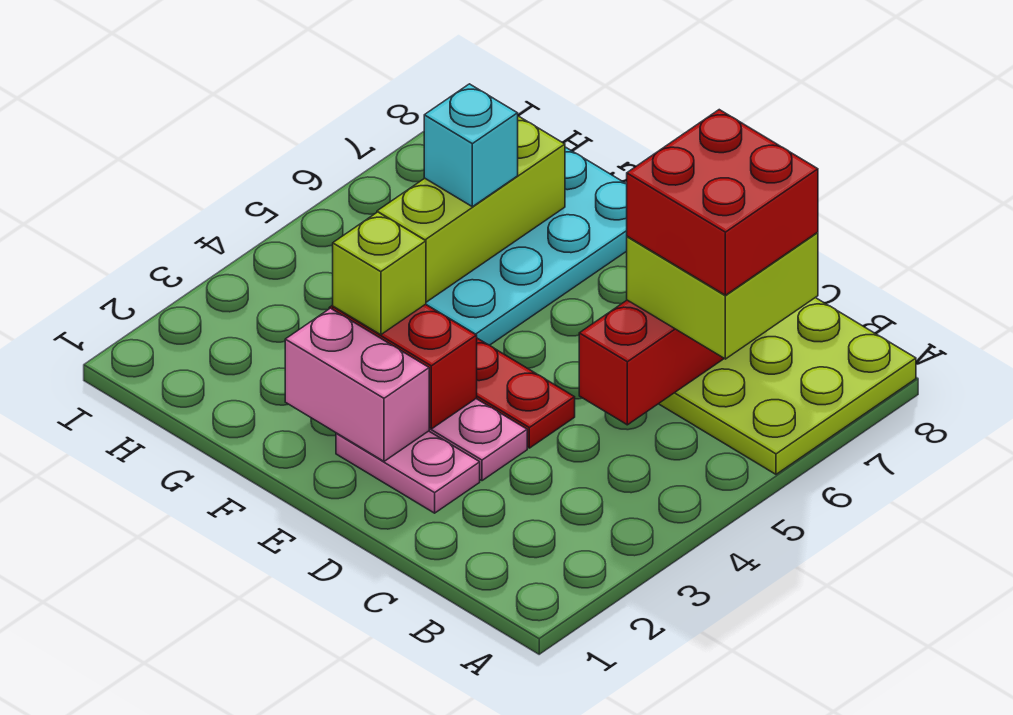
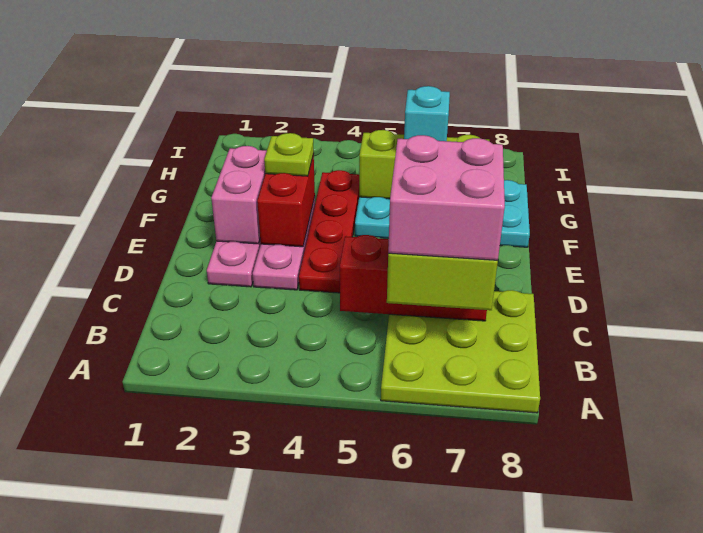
red 2x2 brick [627,110,818,295] -> pink 2x2 brick [388,135,505,260]
lime 1x1 brick [333,212,426,335] -> lime 1x1 plate [264,133,314,176]

